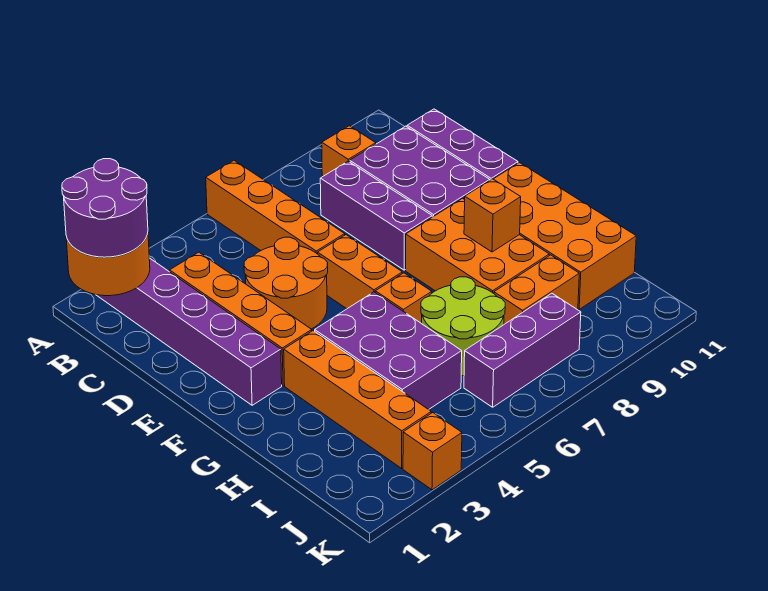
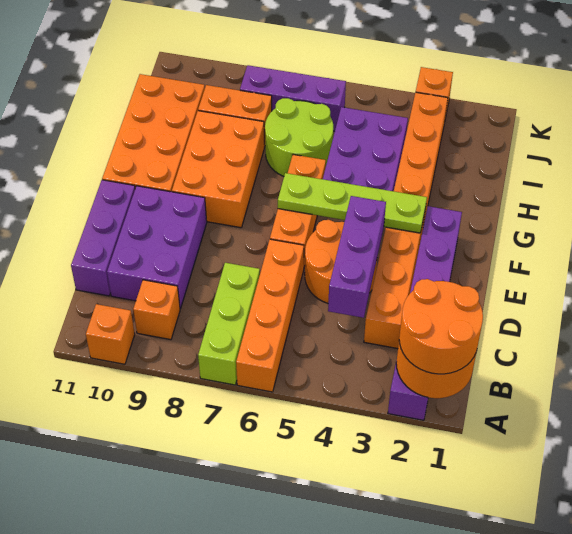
purple 2x2 round brick [62,159,148,257] -> orange 2x2 round brick [399,279,483,374]
none -> lime 1x3 brick [198,263,260,385]
purple 1x3 brick [320,161,432,270] -> purple 1x3 brick moved to [328,196,386,318]
none -> lime 1x4 plate [278,173,427,233]
orange 1x1 brick [464,179,521,252] -> orange 1x1 brick moved to [86,304,135,364]

